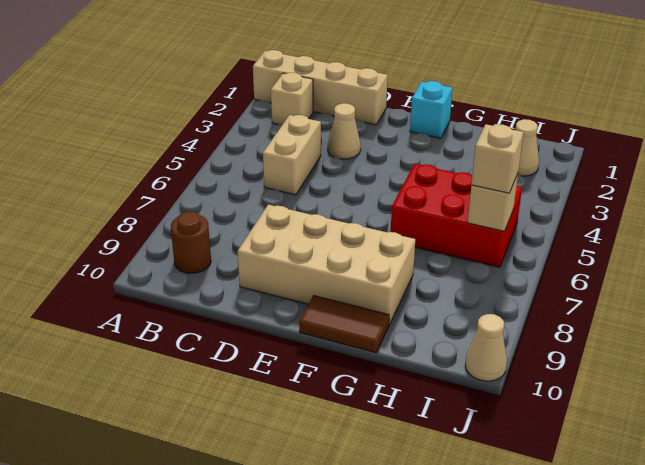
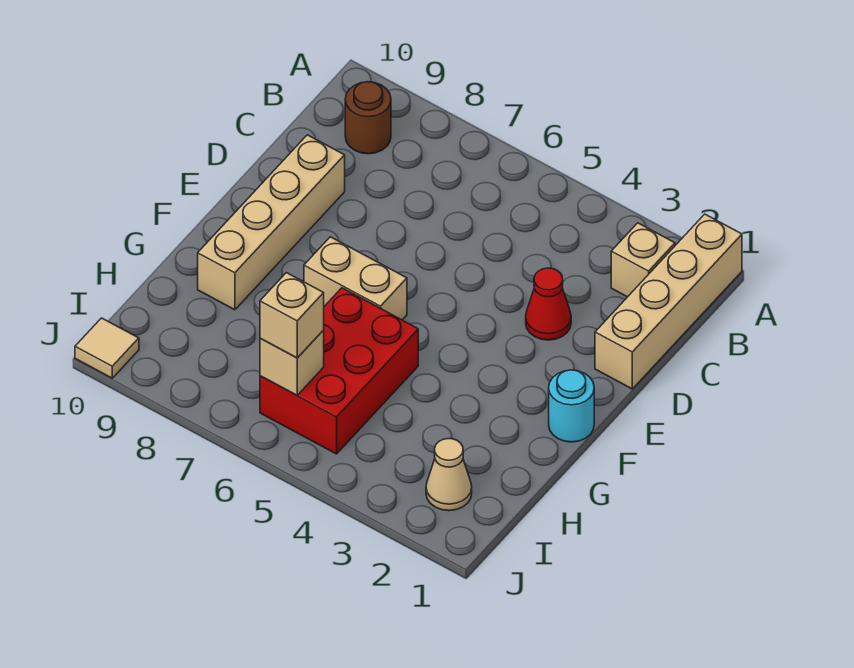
tan 1x2 brick [263,115,321,195] -> tan 1x2 brick moved to [304,237,407,320]
tan 1x1 cone [328,103,361,159] -> red 1x1 cone [526,268,571,340]
tan 2x4 brick [238,205,415,325] -> tan 1x4 brick [198,135,345,310]
cyan 1x1 brick [410,81,453,138] -> cyan 1x1 round brick [549,370,594,442]
brown 1x2 tile [299,296,389,353] -> none
tan 1x1 cone [465,314,507,381] -> tan 1x1 tile [75,318,139,378]

